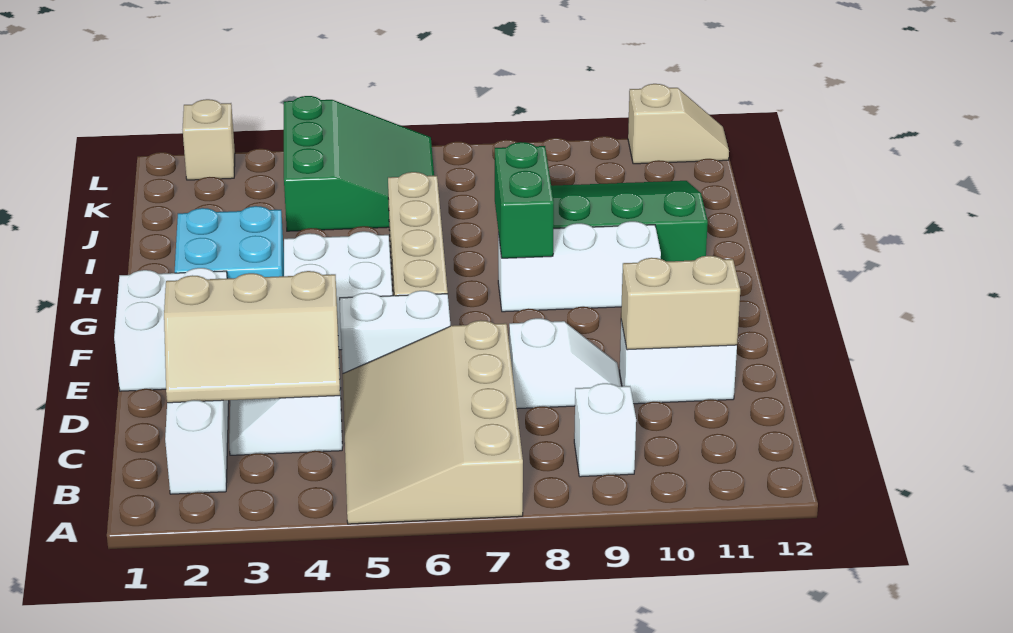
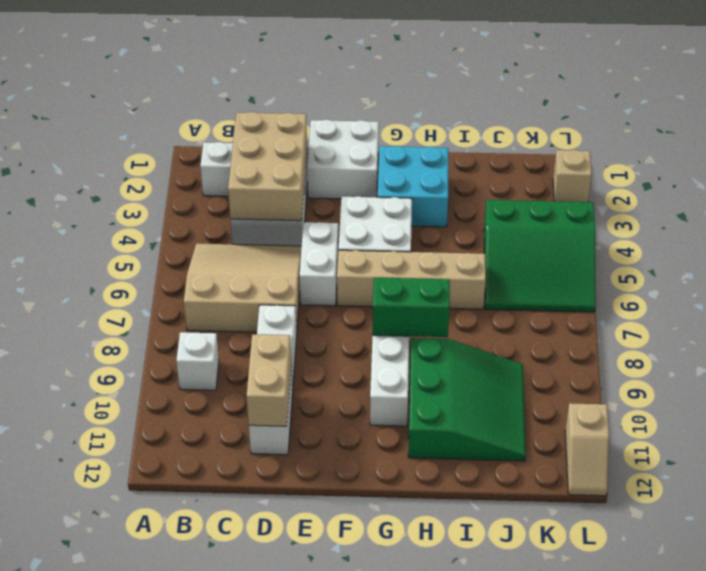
tan 3x4 slope [343,320,523,524] -> tan 3x3 slope [184,244,302,332]
tan 2x3 slope [164,271,340,403] -> tan 2x3 brick [228,112,307,221]

